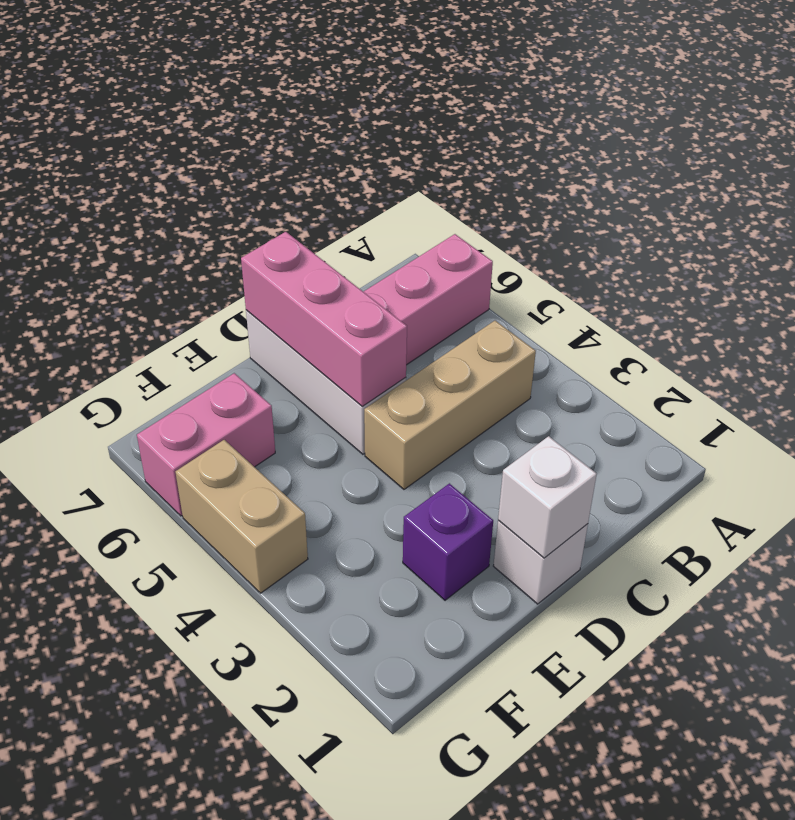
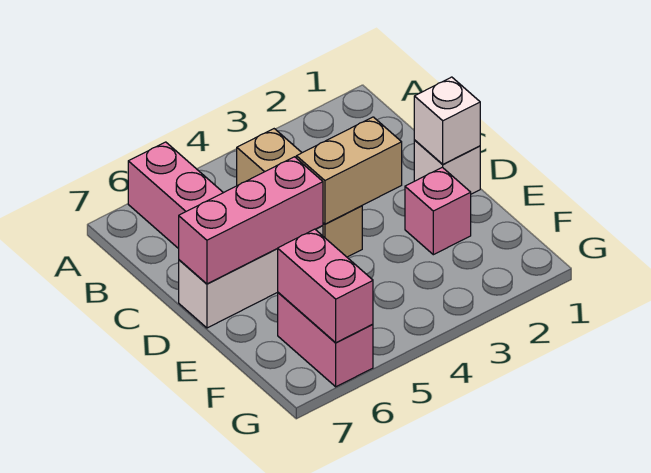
purple 1x1 brick [403,483,493,600] -> pink 1x1 brick [405,167,471,255]
none -> pink 1x2 brick [278,229,373,343]
tan 1x2 brick [175,440,308,593] -> tan 1x2 brick moved to [296,117,402,224]

